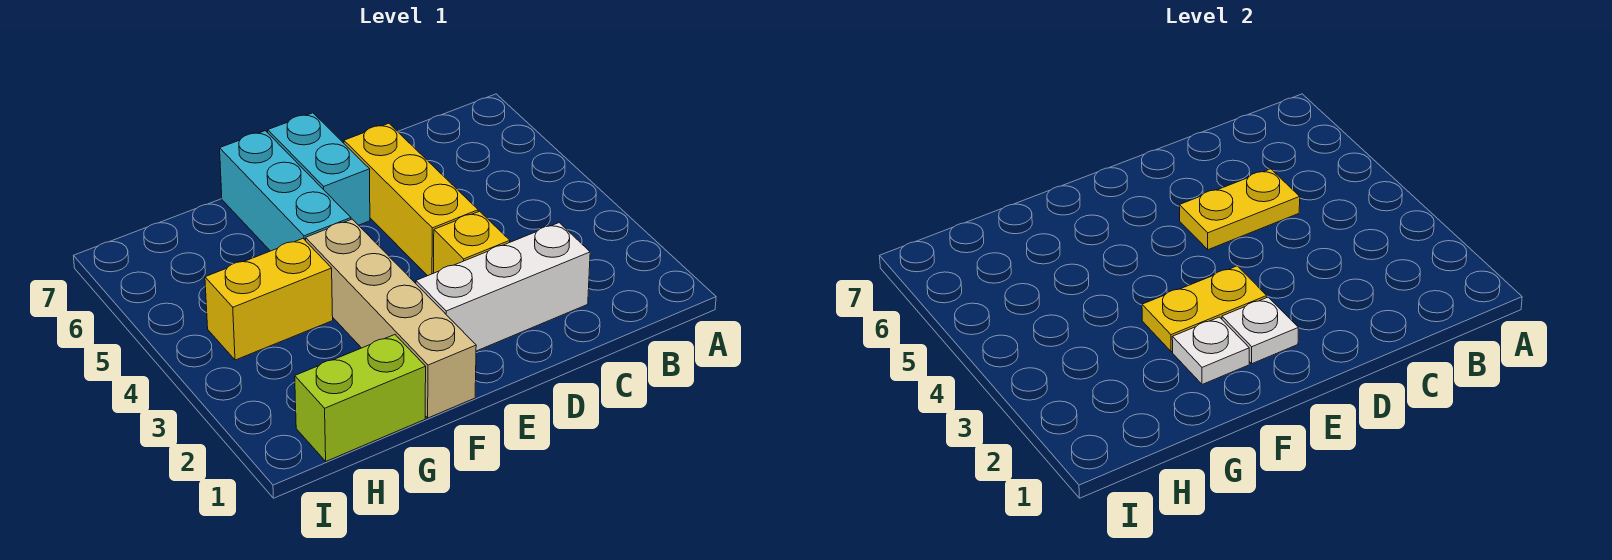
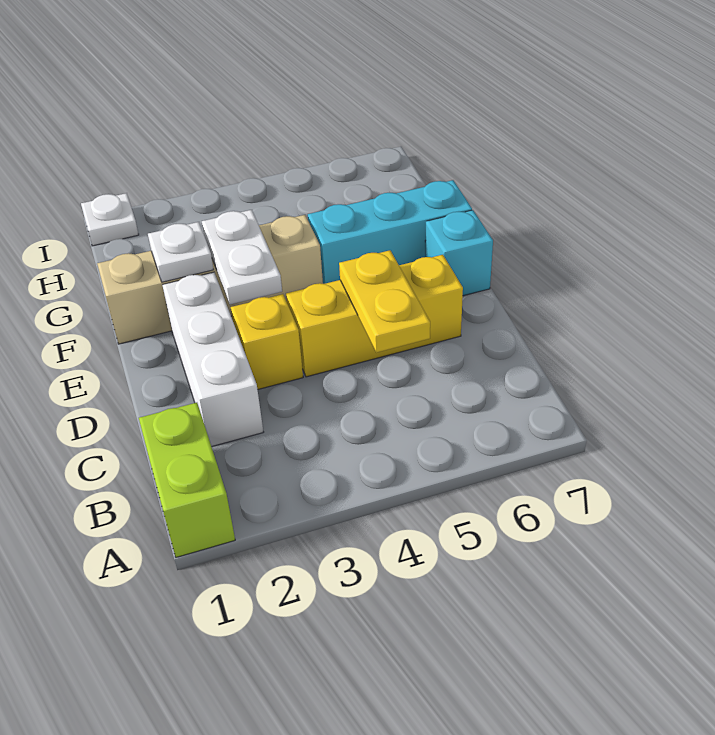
white 1x1 plate [1222,297,1298,364] -> white 1x1 plate moved to [81,193,139,246]
yellow 1x2 plate [1142,266,1267,352] -> white 1x2 plate [202,210,282,305]
cyan 1x2 brick [268,113,370,225] -> cyan 1x1 brick [425,210,493,296]
lime 1x2 brick [295,335,426,461] -> lime 1x2 brick moved to [139,403,235,557]
yellow 1x2 brick [205,239,333,360] -> none

